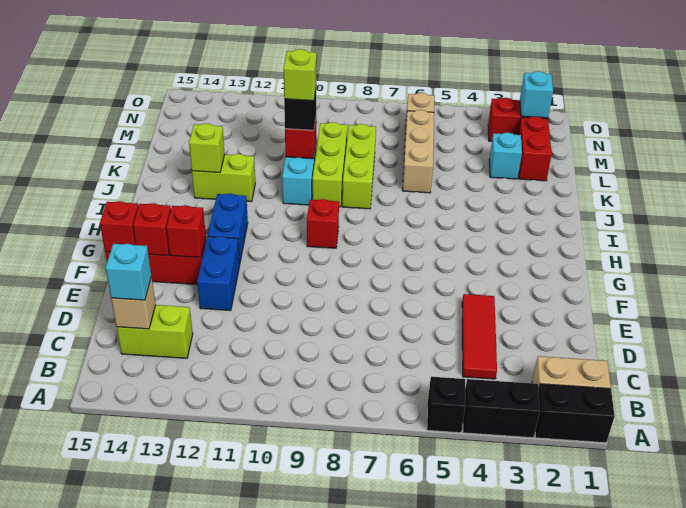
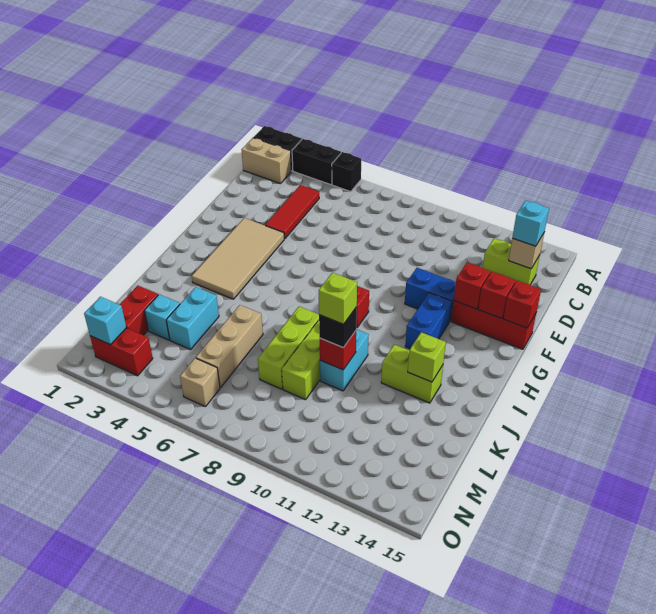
blue 1x2 brick [197,236,240,311] -> blue 1x2 brick turned to [405,268,456,321]
none -> tan 2x4 tile [192,218,284,299]
none -> cyan 1x2 brick [166,287,219,350]

